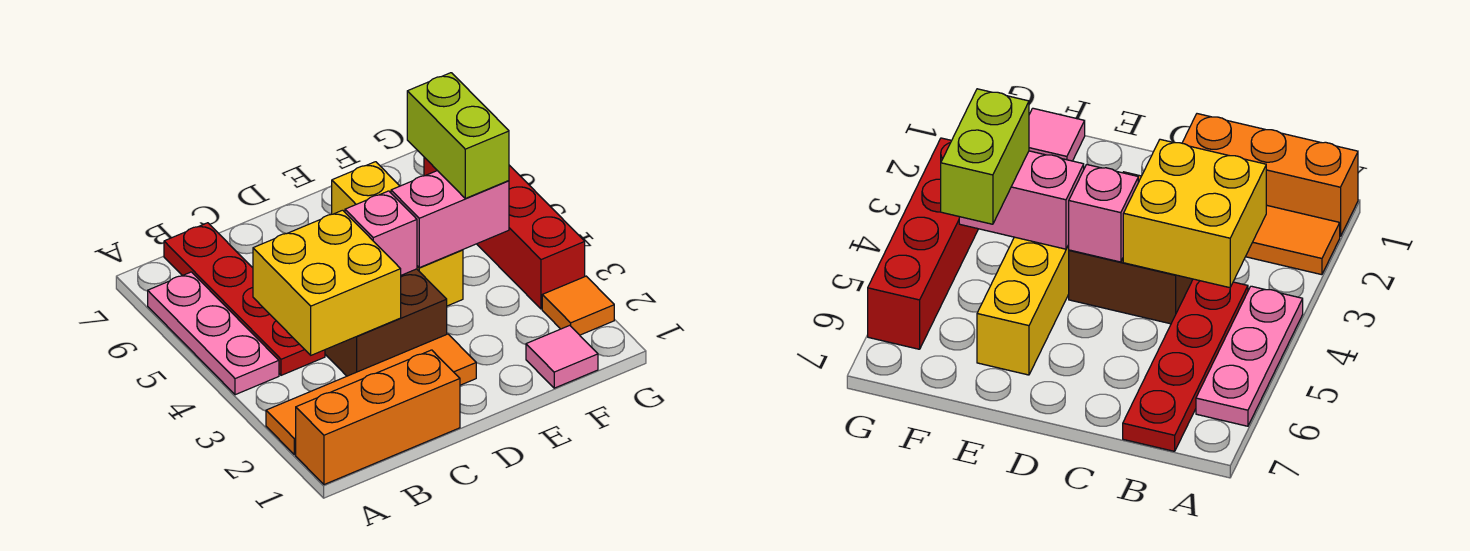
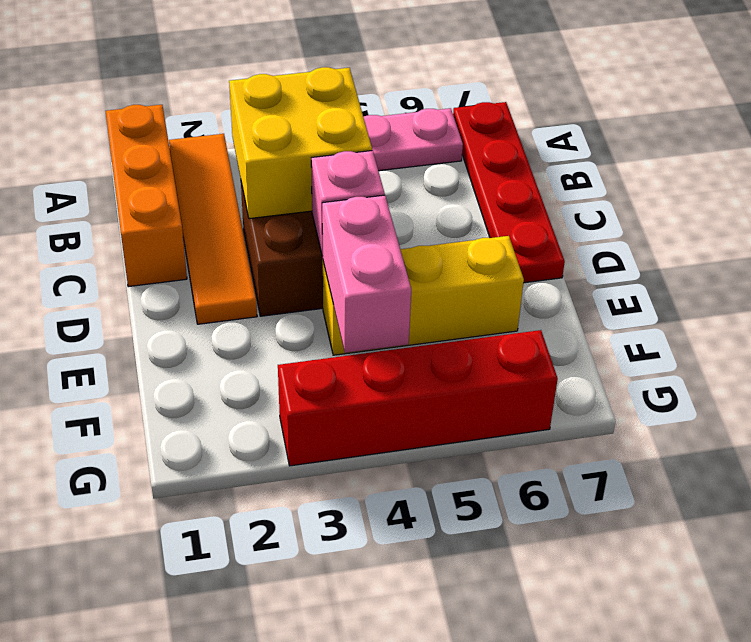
red 1x4 plate [164,223,325,375] -> red 1x4 plate turned to [453,102,565,283]
pink 1x1 tile [526,325,598,388] -> none
lime 1x2 brick [407,73,509,198] -> none
orange 1x1 tile [542,276,614,335] -> none

